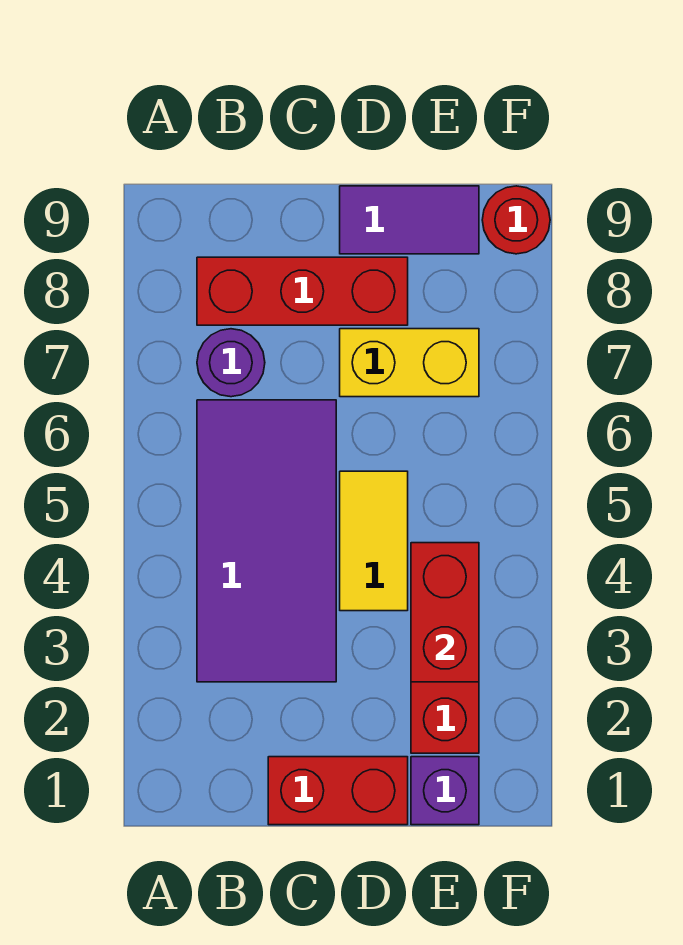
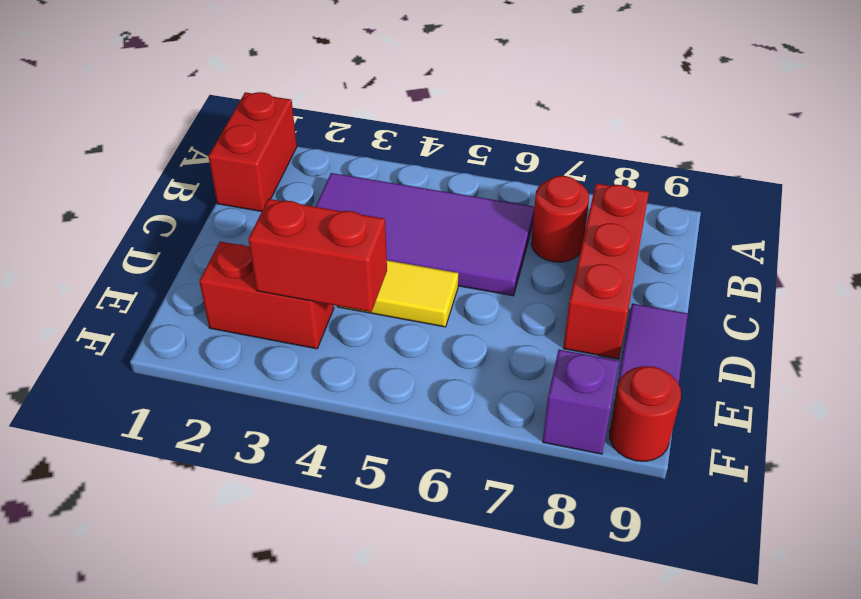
purple 1x1 round brick [197,329,265,397] -> red 1x1 round brick [531,176,589,262]
red 1x2 brick [268,757,408,825] -> red 1x2 brick moved to [208,92,297,212]
yellow 1x2 brick [340,329,479,397] -> none
purple 1x1 brick [411,757,479,825] -> purple 1x1 brick moved to [543,350,619,454]

